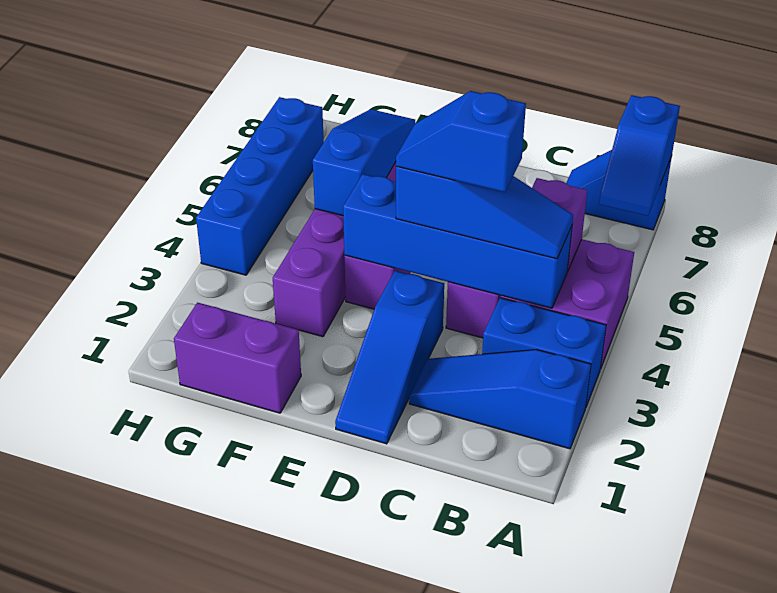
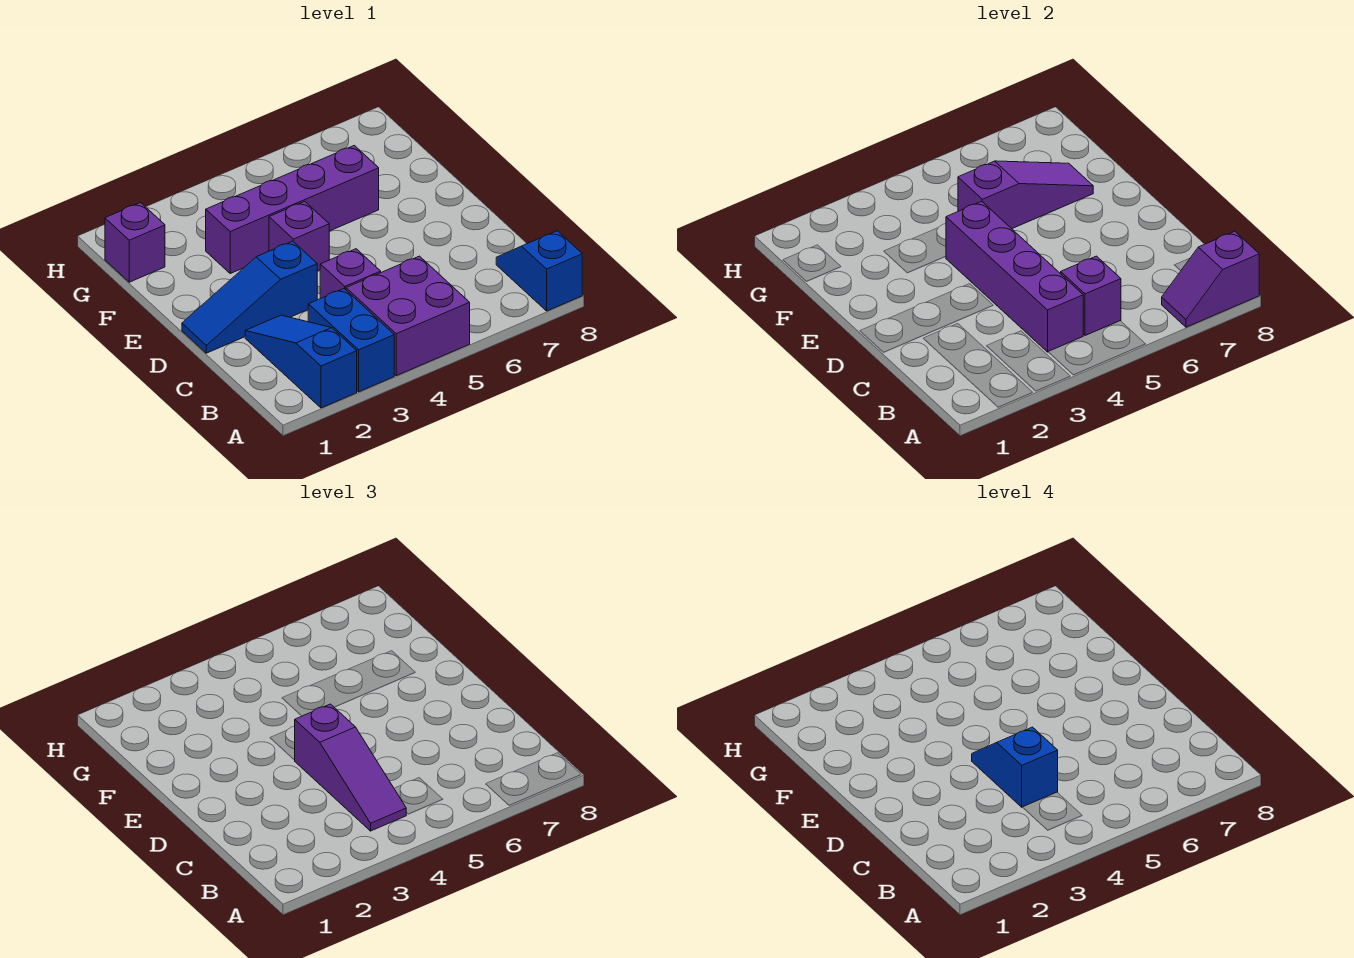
blue 1x2 slope [599,95,680,216] -> purple 1x2 slope [1162,231,1259,327]
blue 1x4 brick [343,174,572,308] -> purple 1x4 brick [946,201,1083,352]
blue 1x3 slope [396,166,573,259] -> purple 1x3 slope [295,704,406,831]
purple 1x2 brick [174,303,301,413] -> purple 1x1 brick [105,203,165,282]
blue 1x3 slope [313,109,415,216] -> purple 1x3 slope [958,161,1093,229]
blue 1x4 brick [196,97,324,275] -> none

